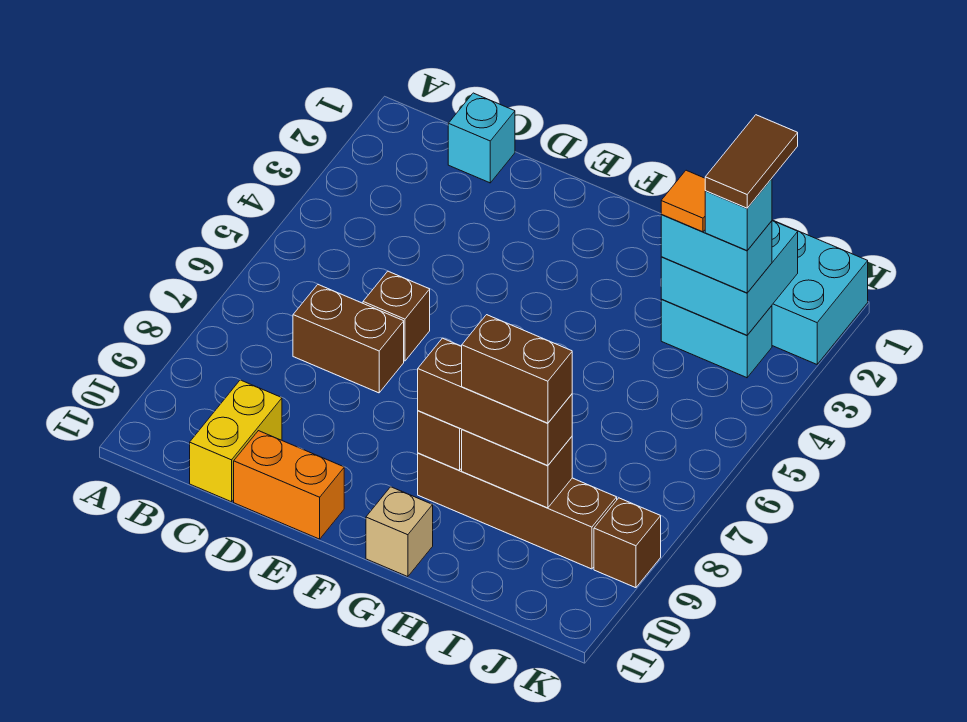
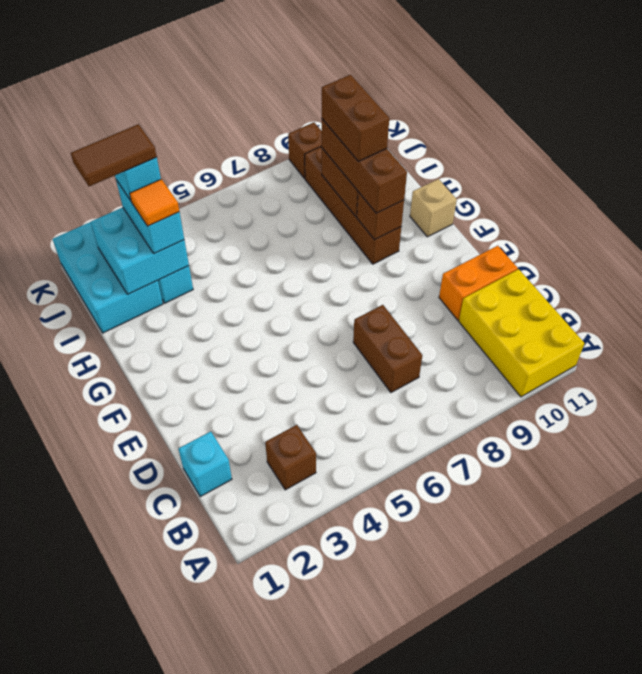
yellow 1x2 brick [190,380,282,502] -> yellow 2x3 brick [459,269,584,397]
brown 1x1 brick [363,271,430,361] -> brown 1x1 brick moved to [265,425,316,490]
orange 1x2 brick [234,431,344,539] -> orange 1x2 brick turned to [439,246,518,320]

